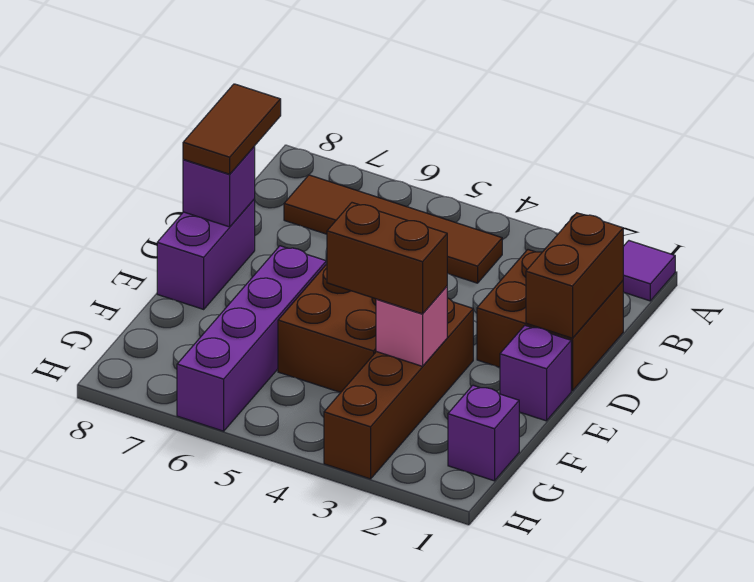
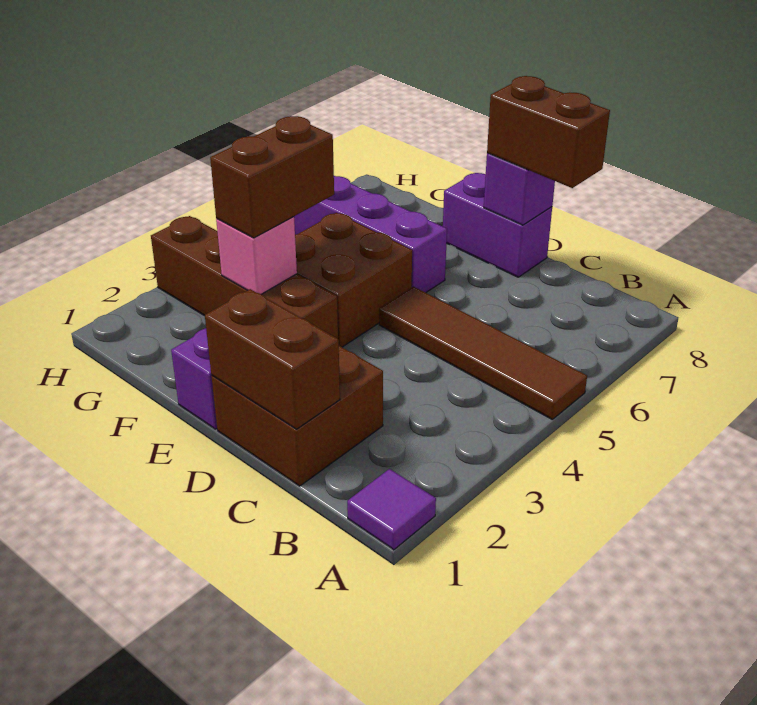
brown 1x4 tile [284,175,502,283] -> brown 1x4 tile turned to [379,287,587,419]
brown 1x2 tile [183,84,281,174] -> brown 1x2 brick [487,76,610,188]
purple 1x1 brick [448,385,519,481] -> none

